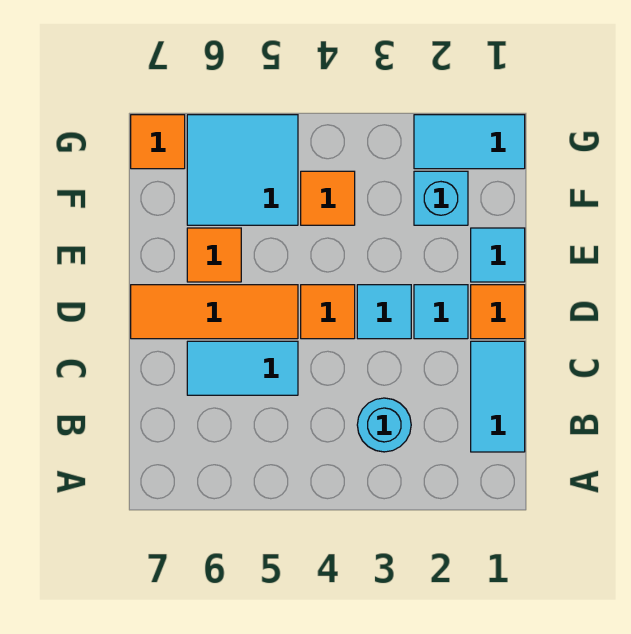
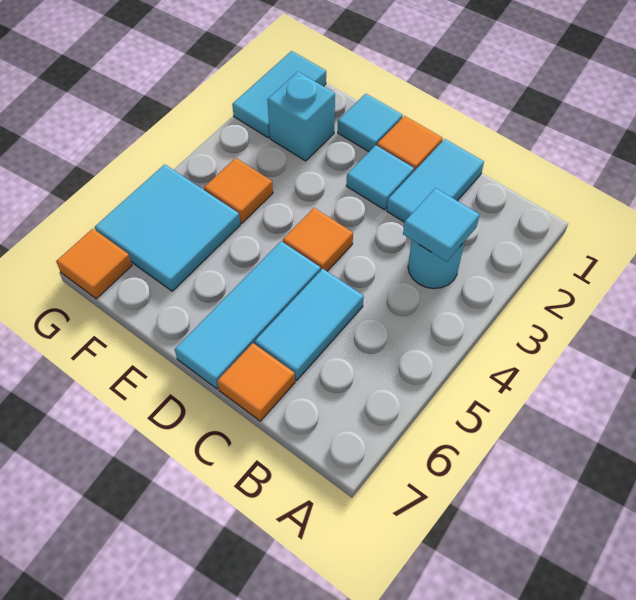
cyan 1x2 tile [471,341,525,452] -> cyan 1x2 tile turned to [387,139,484,222]
cyan 1x1 tile [357,285,411,339] -> cyan 1x1 tile moved to [403,188,480,262]
orange 1x3 tile [131,285,298,339] -> cyan 1x3 tile [175,241,321,389]
orange 1x1 tile [187,228,241,282] -> orange 1x1 tile moved to [217,343,295,421]

